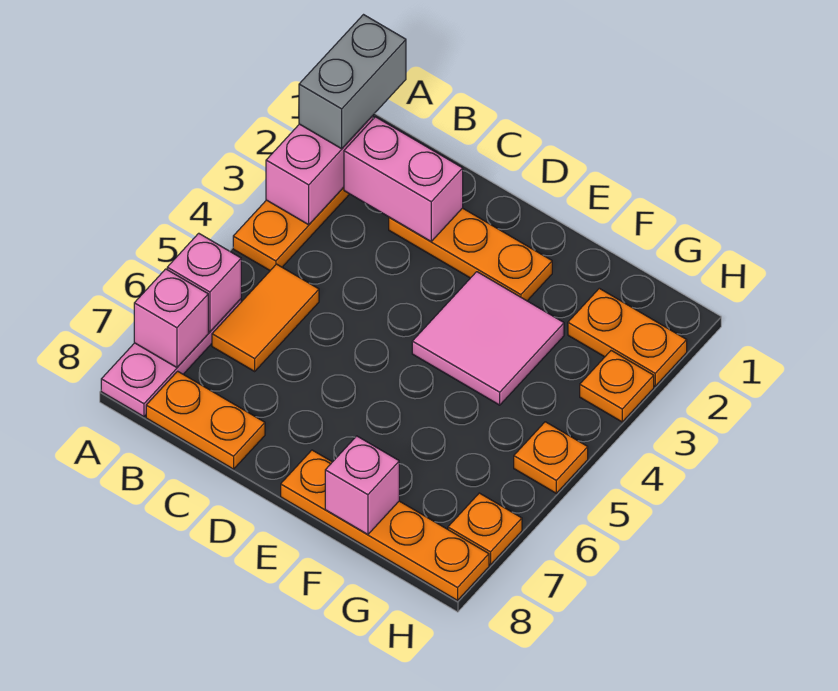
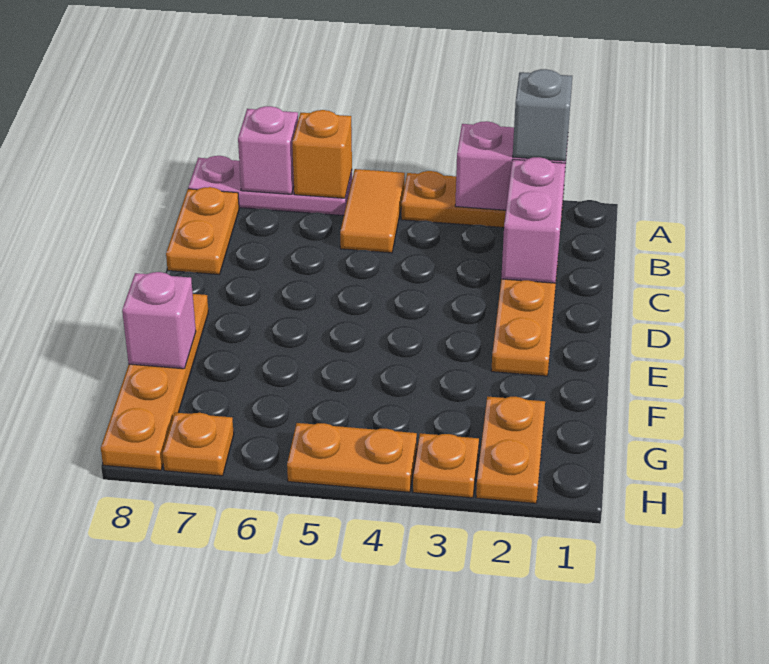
grey 1x2 brick [299,15,406,149] -> grey 1x1 brick [513,69,572,161]
pink 1x1 brick [167,233,241,332] -> orange 1x1 brick [292,110,352,198]
orange 1x2 tile [212,264,319,371] -> orange 1x2 tile turned to [340,169,405,253]
pink 2x2 tile [412,272,564,405] -> none
orange 1x1 plate [514,422,588,493] -> orange 1x2 plate [287,423,417,492]

